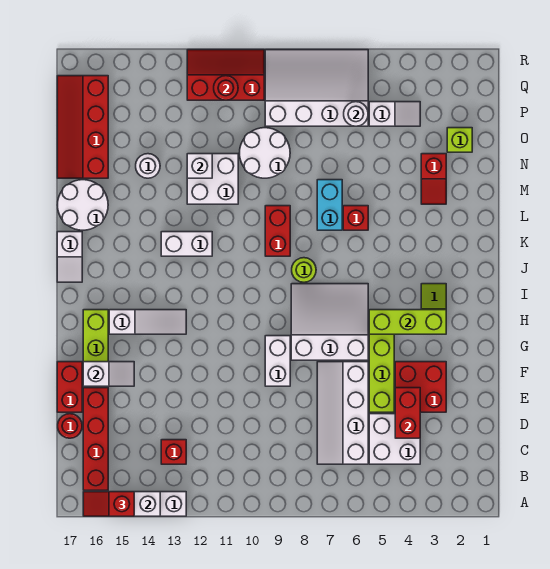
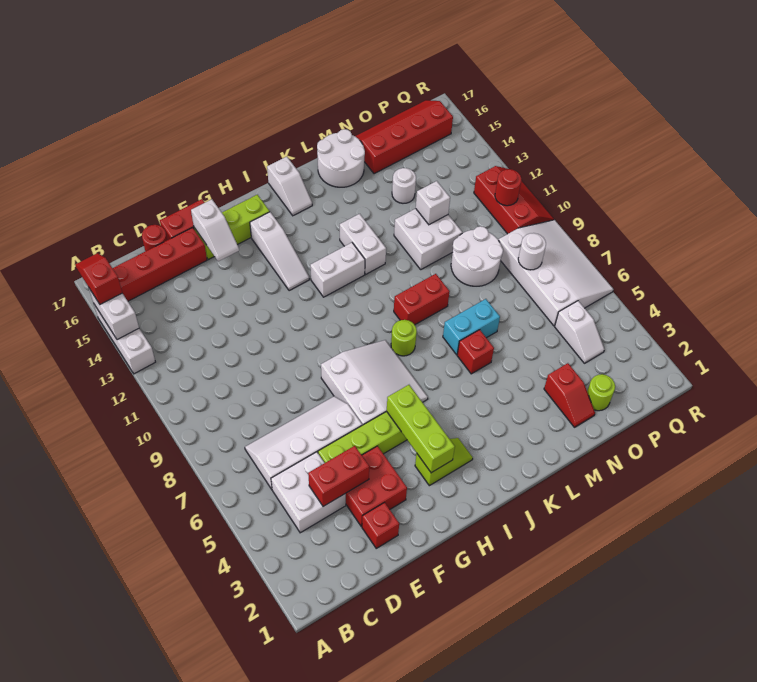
red 1x1 brick [161,440,186,464] -> red 1x1 brick moved to [362,503,399,548]
white 1x2 brick [265,336,290,386] -> white 1x2 brick moved to [310,243,365,297]
white 1x2 slope [57,232,82,282] -> white 1x2 slope turned to [267,157,312,216]
red 1x2 slope [421,154,446,204] -> red 1x2 slope turned to [544,363,595,427]
lime 1x1 brick [447,128,472,152] -> lime 1x1 round brick [587,374,615,411]
white 1x1 round brick [344,102,368,126] -> white 1x1 round brick moved to [518,233,546,270]

